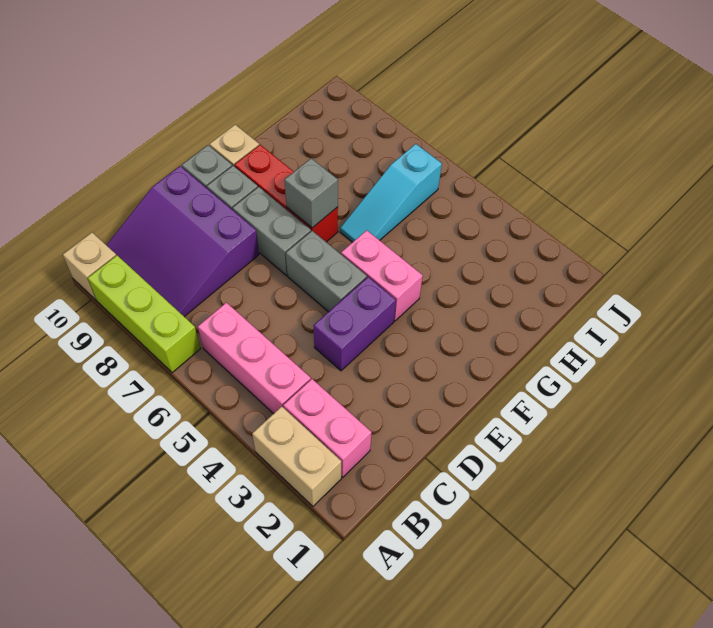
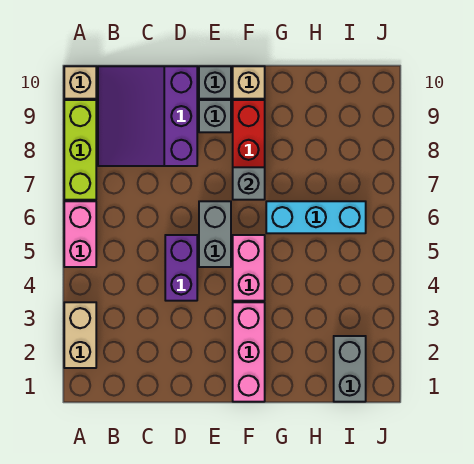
pink 1x2 brick [283,379,372,477] -> pink 1x2 brick moved to [64,201,96,267]
pink 1x3 brick [198,303,311,414] -> pink 1x3 brick moved to [233,302,265,402]
purple 1x2 brick [314,277,396,371] -> purple 1x2 brick turned to [165,235,197,301]
grey 1x2 brick [233,187,311,276] -> grey 1x2 brick moved to [334,336,366,402]
cyan 1x3 slope [340,144,442,242] -> cyan 1x3 brick [266,201,366,233]

